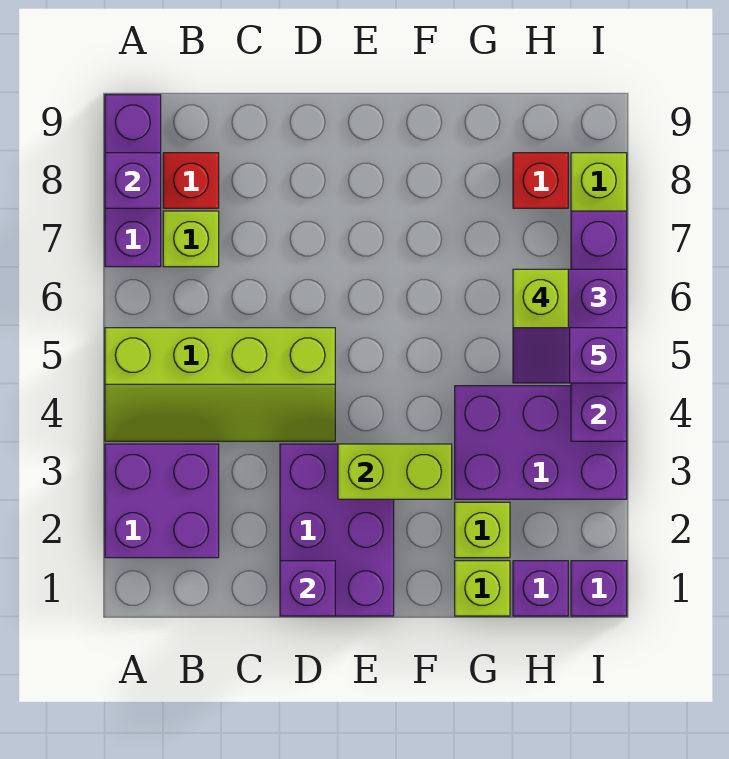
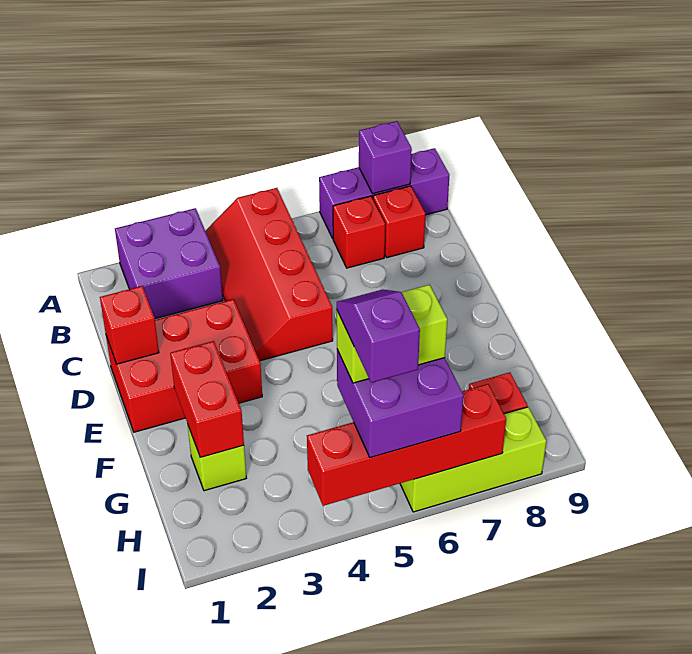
lime 2x4 slope [105,328,335,441] -> red 2x4 slope [206,188,333,361]
lime 1x1 brick [163,211,219,267] -> red 1x1 brick [333,196,385,268]
purple 2x3 brick [280,444,394,616] -> red 2x3 brick [106,299,262,432]
purple 1x1 brick [280,561,335,616] -> red 1x1 brick [100,286,159,364]
lime 1x2 brick [338,444,452,499] -> none
none -> red 1x2 brick [170,341,244,457]
lime 1x1 brick [455,561,510,616] -> none
purple 2x3 brick [455,386,627,499] -> none
purple 1x1 brick [513,561,568,616] -> none
purple 1x1 brick [571,561,627,616] -> none
purple 1x4 brick [571,211,627,441] -> red 1x4 brick [307,384,506,506]

